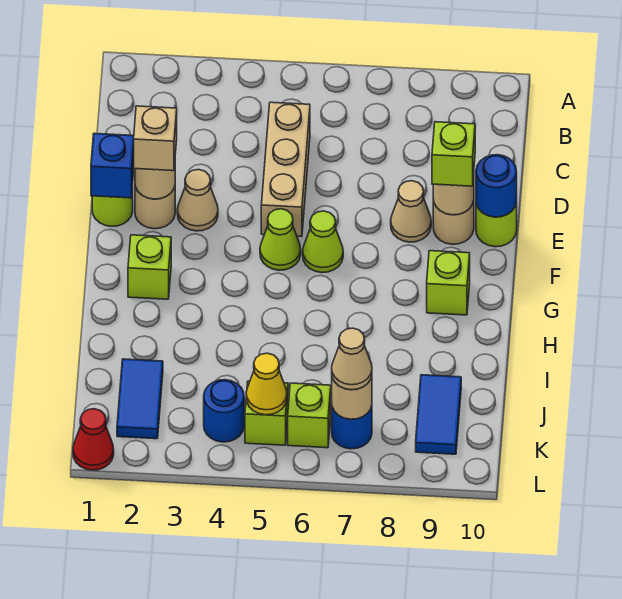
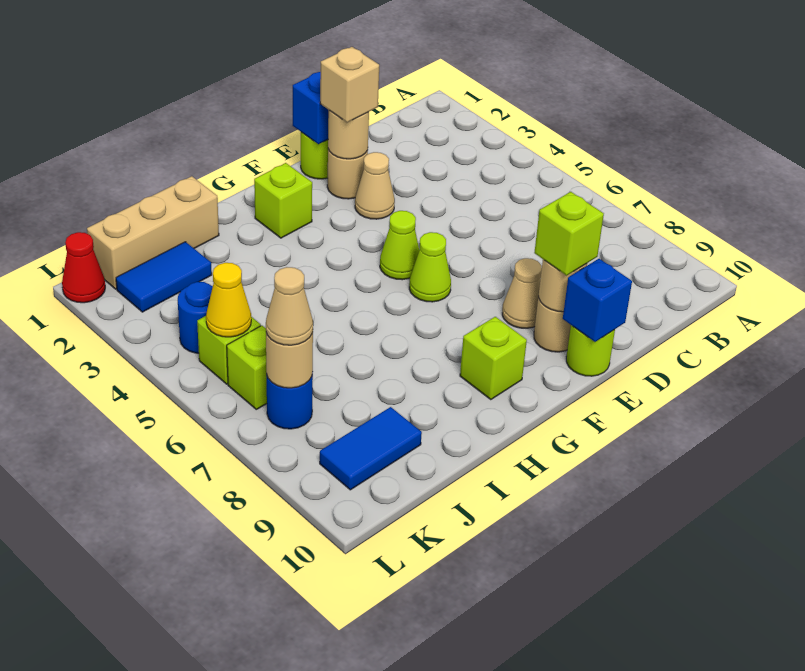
tan 1x3 brick [261,102,310,237] -> tan 1x3 brick moved to [87,176,219,289]
blue 1x1 round brick [476,155,517,217] -> blue 1x1 brick [563,259,632,342]

